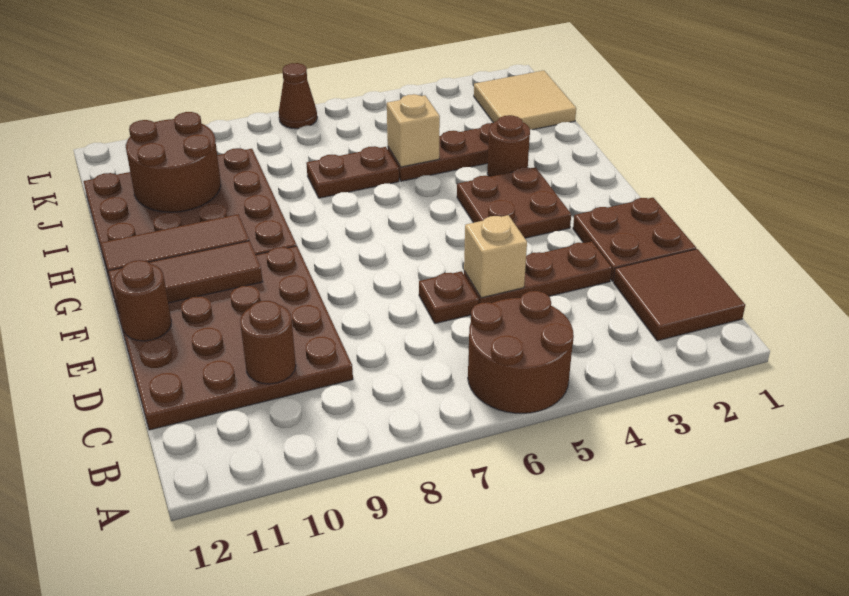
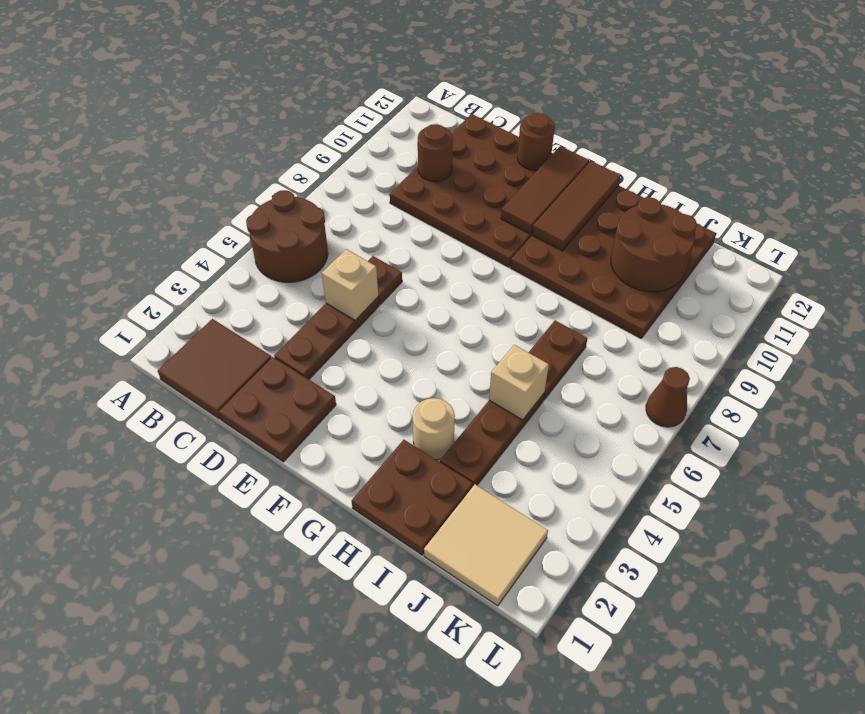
brown 2x2 plate [457,167,571,238] -> brown 2x2 plate moved to [352,440,473,555]
brown 1x1 round brick [487,115,530,177] -> tan 1x1 round brick [413,398,455,460]

